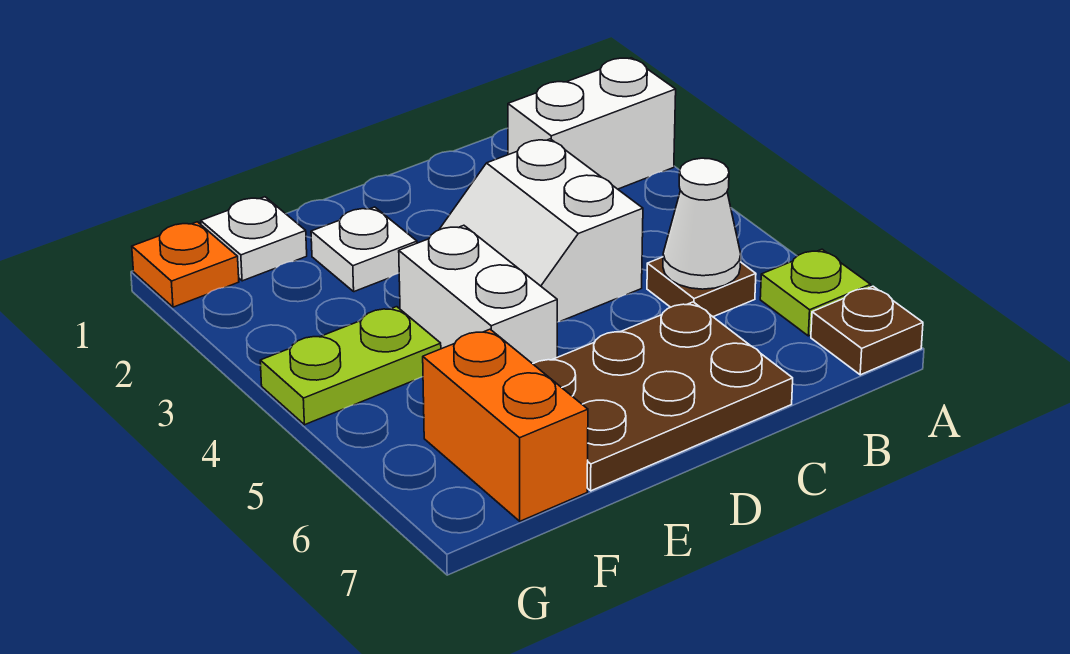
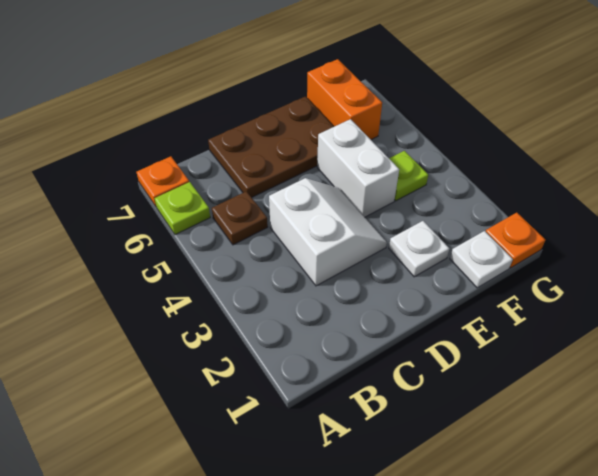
white 1x2 brick [508,58,676,189] -> none
brown 1x1 plate [811,286,923,375] -> orange 1x1 plate [137,156,189,206]
white 1x1 cone [663,158,741,289] -> none
lime 1x2 plate [260,307,441,425] -> lime 1x1 plate [389,151,428,201]

